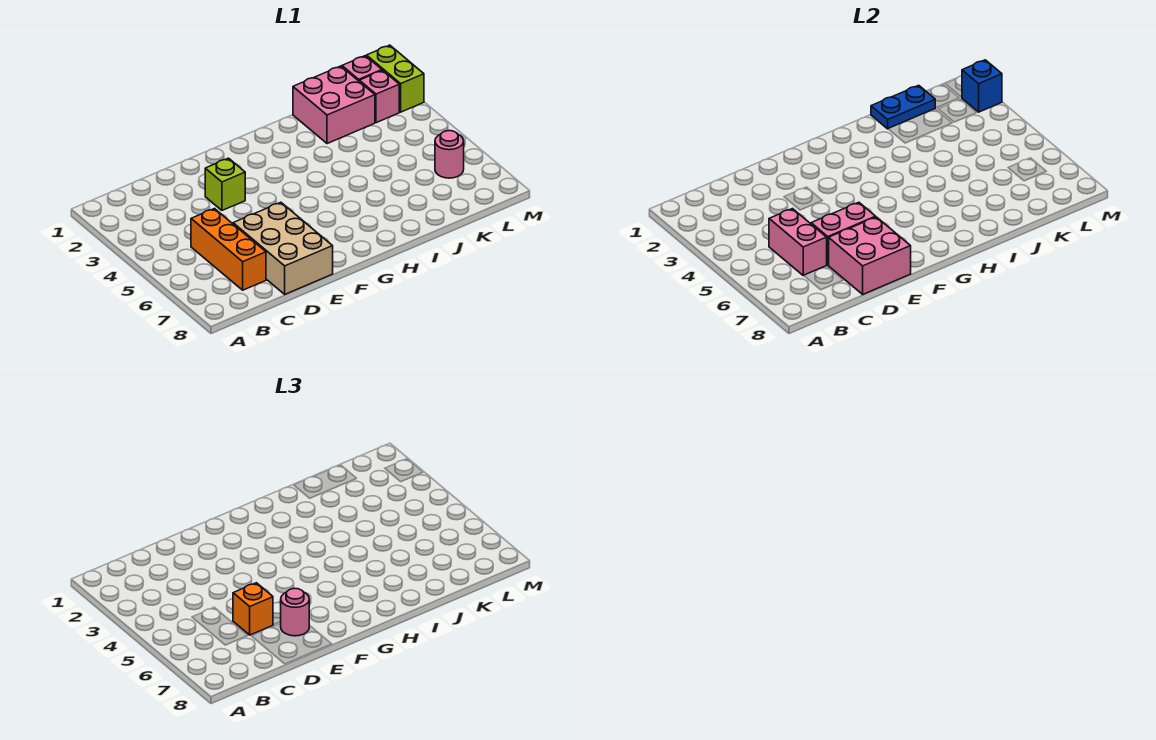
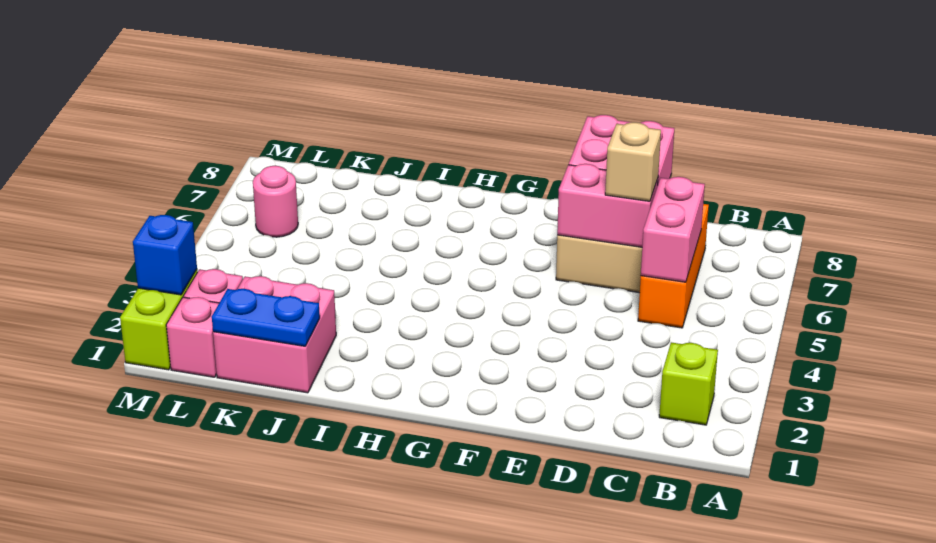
orange 1x1 brick [233,583,273,635] -> tan 1x1 brick [605,122,661,201]
lime 1x1 brick [205,158,245,210] -> lime 1x1 brick moved to [659,342,718,425]
pink 1x1 round brick [281,588,309,636] -> none

